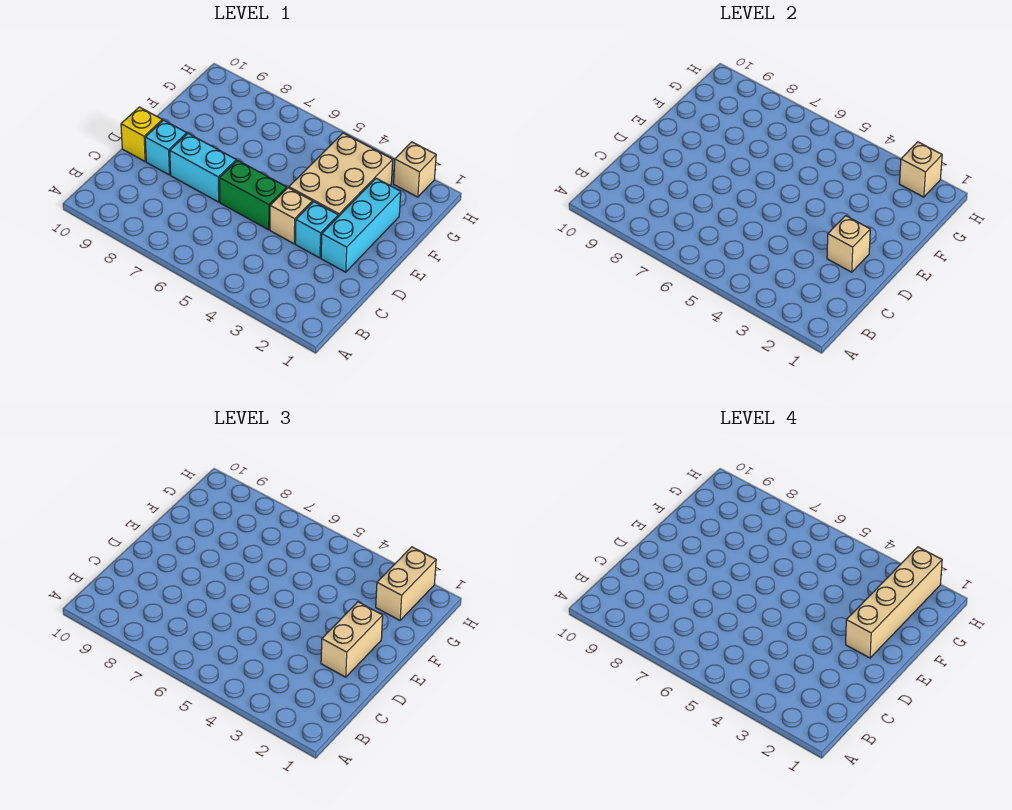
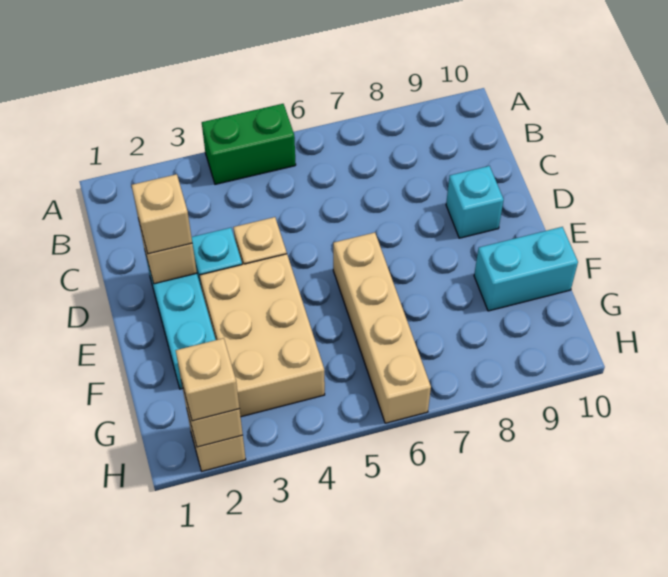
tan 1x2 brick [321,602,383,677] -> tan 1x1 brick [132,174,192,254]
green 1x2 brick [220,160,287,230] -> green 1x2 brick moved to [202,104,296,184]
cyan 1x2 brick [170,134,236,202] -> cyan 1x2 brick moved to [474,227,578,311]
yellow 1x1 brick [121,107,162,161] -> none
tan 1x4 brick [846,547,942,658] -> tan 1x4 brick moved to [333,233,431,423]
tan 1x2 brick [376,547,436,620] -> tan 1x1 brick [176,338,239,421]

